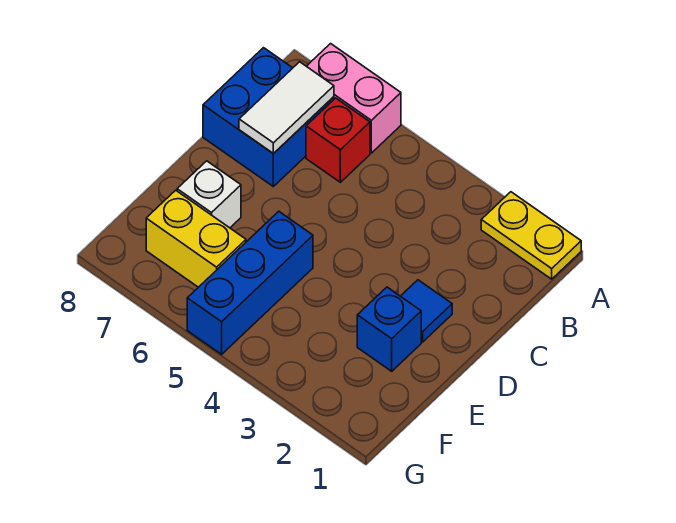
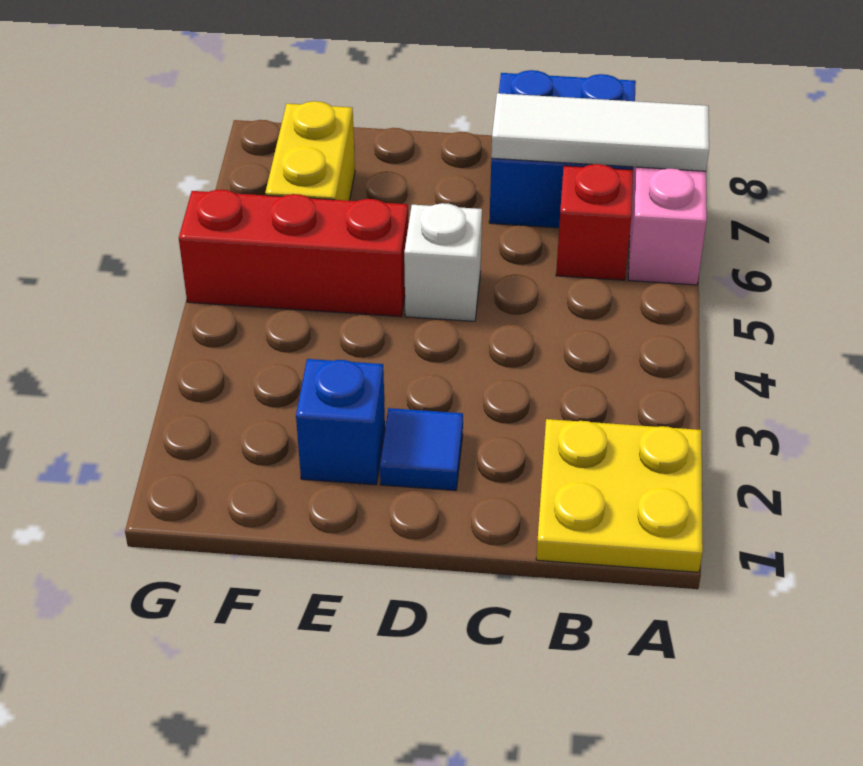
yellow 1x2 plate [481,192,581,279] -> yellow 2x2 plate [536,419,703,572]
white 1x2 tile [239,62,334,154] -> white 1x3 tile [491,93,709,171]
blue 1x3 brick [187,211,313,354] -> red 1x3 brick [179,190,408,316]
white 1x1 brick [177,161,241,228] -> white 1x1 brick moved to [404,203,482,321]

